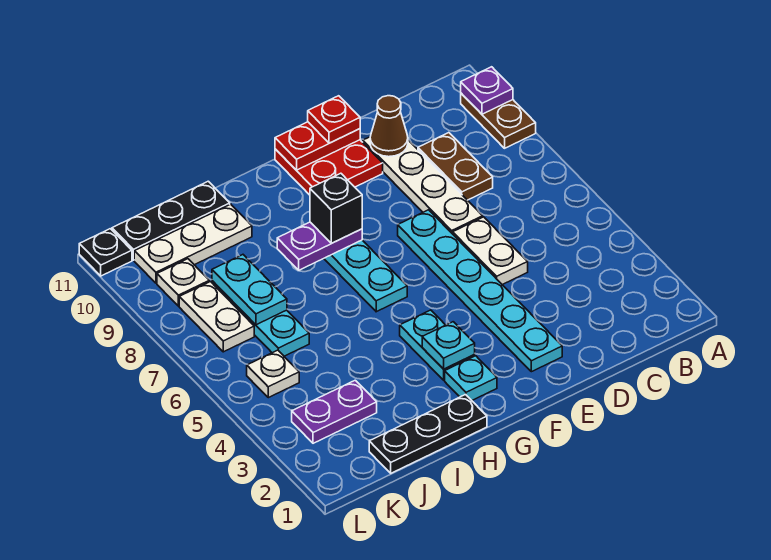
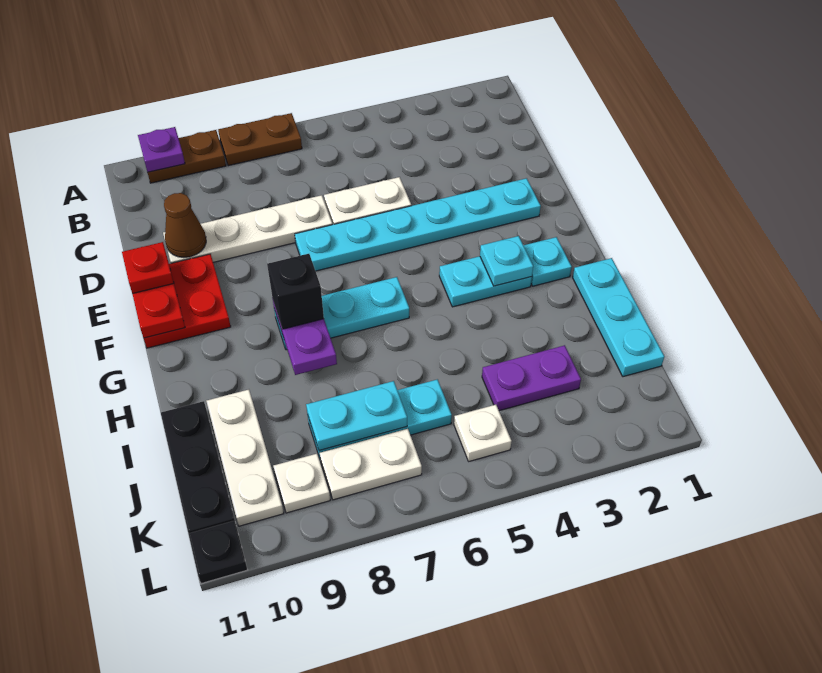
brown 1x2 plate [418,133,493,200] -> brown 1x2 plate moved to [218,113,302,166]
black 1x3 plate [369,395,487,473] -> cyan 1x3 plate [573,258,664,377]
purple 1x2 plate [292,380,377,443] -> purple 1x2 plate turned to [482,345,581,411]

